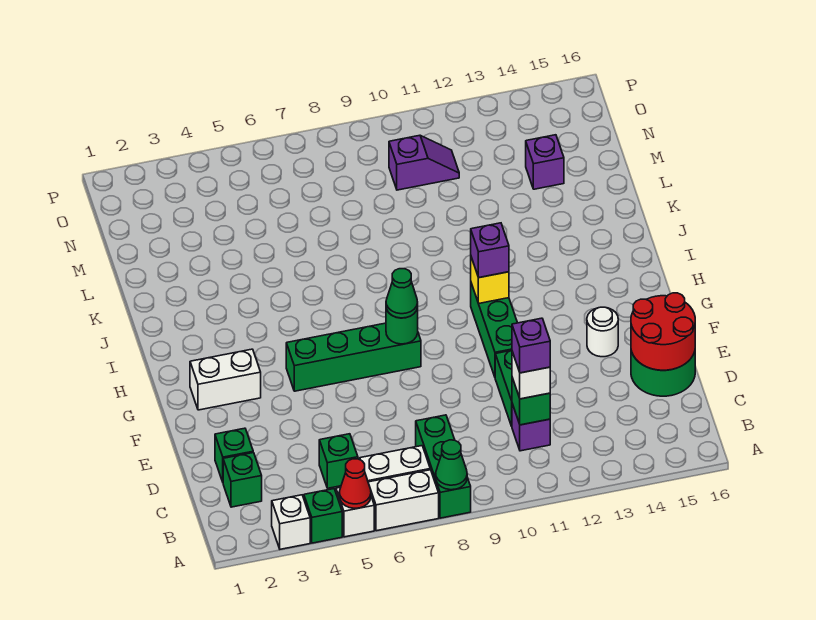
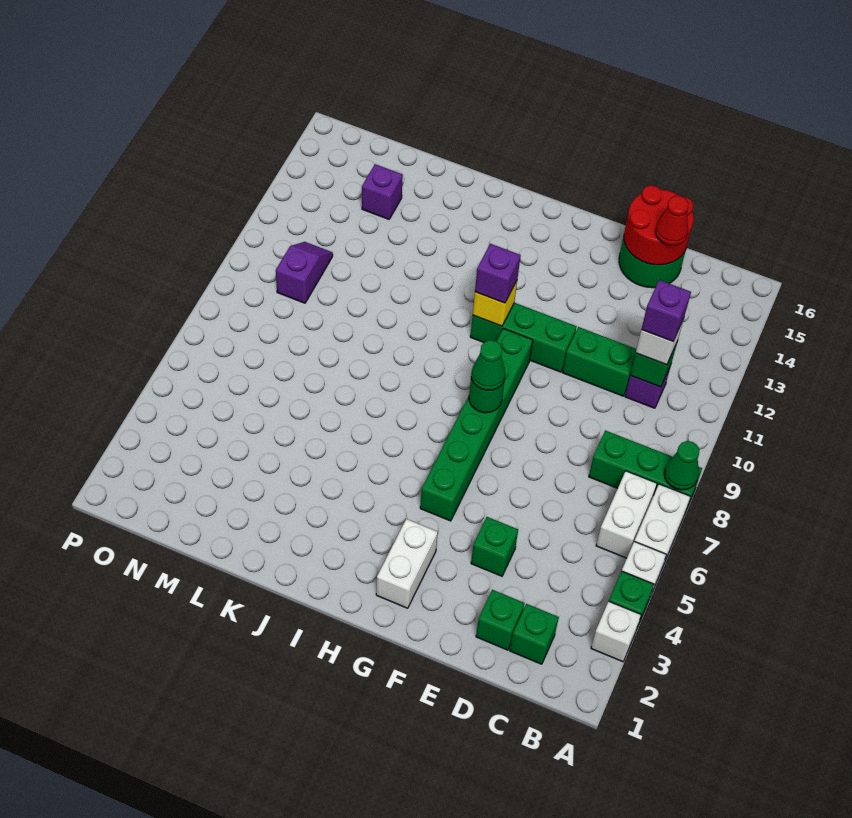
red 1x1 cone [339,459,371,508] -> red 1x1 cone moved to [655,196,689,246]
green 1x1 brick [319,434,358,488] -> green 1x1 brick moved to [471,517,518,576]
white 1x1 round brick [587,307,618,357] -> none
green 1x4 brick [286,323,421,391] -> green 1x6 brick [420,329,533,521]

